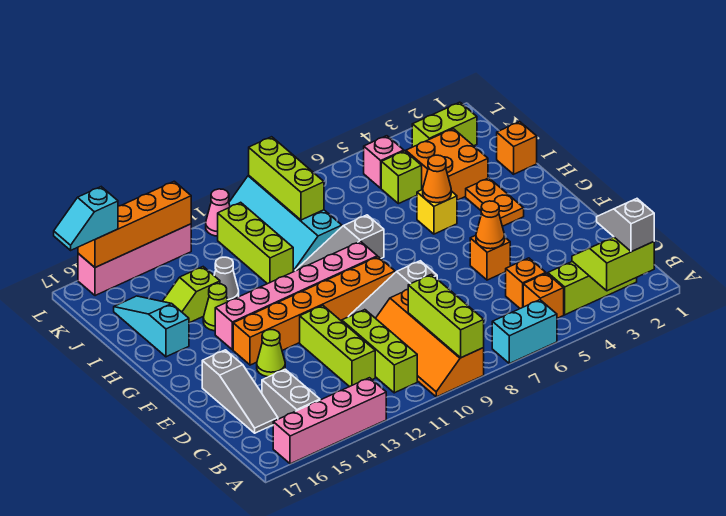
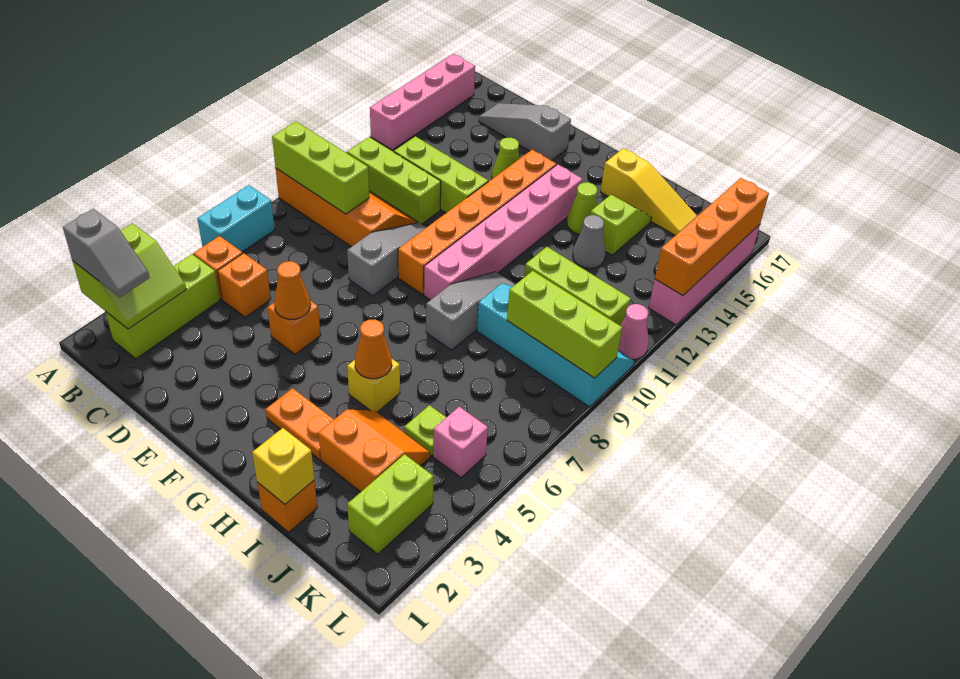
grey 1x2 brick [262,369,320,419] -> none
cyan 1x3 slope [114,296,189,357] -> yellow 1x3 slope [601,148,697,235]
none -> yellow 1x1 brick [252,428,314,504]
orange 2x2 brick [406,129,488,200] -> orange 2x2 slope [318,409,430,492]
lime 1x1 brick [381,151,422,204] -> lime 1x1 plate [404,405,446,456]
cyan 1x2 slope [54,187,118,250] -> none

